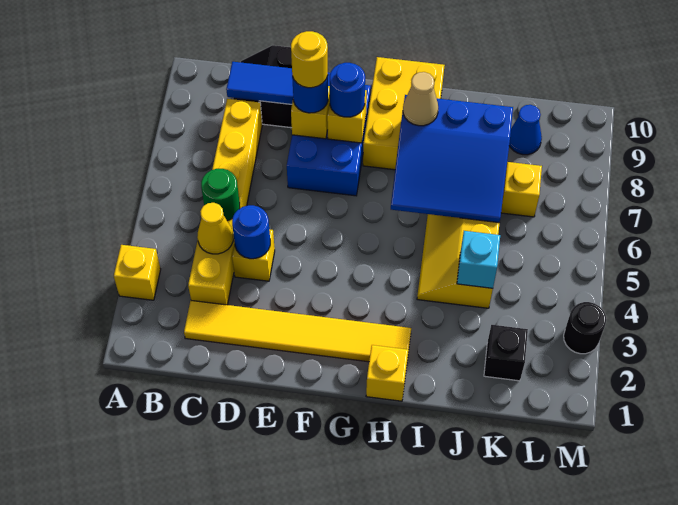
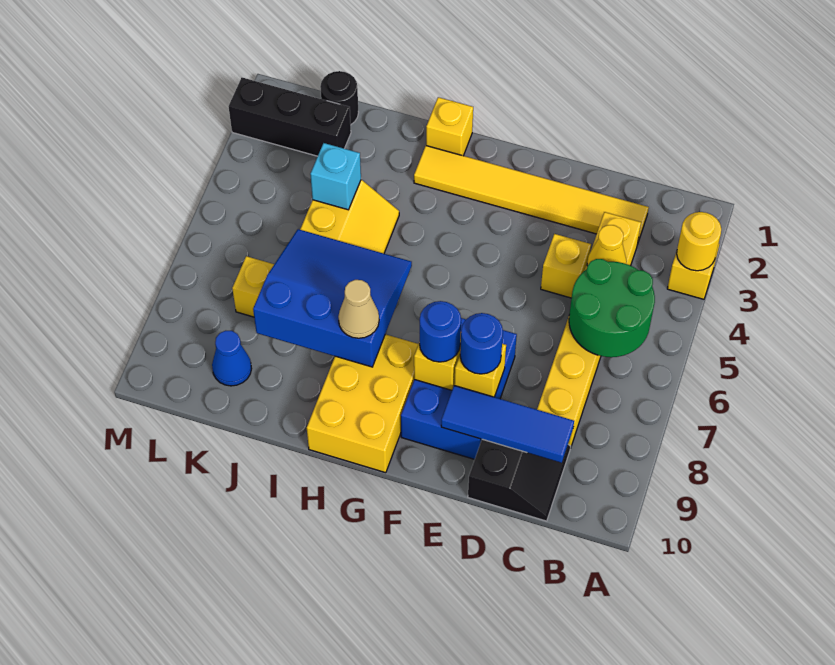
green 1x1 round brick [201,169,240,221] -> green 2x2 round brick [569,259,655,357]
blue 1x1 round brick [232,205,270,259] -> none
yellow 1x1 round brick [291,31,328,88] -> yellow 1x1 round brick moved to [677,212,721,271]
black 1x1 brick [484,325,528,381] -> black 1x3 brick [228,78,351,156]
black 1x1 round brick [564,302,606,354] -> black 1x1 round brick moved to [320,71,359,124]

